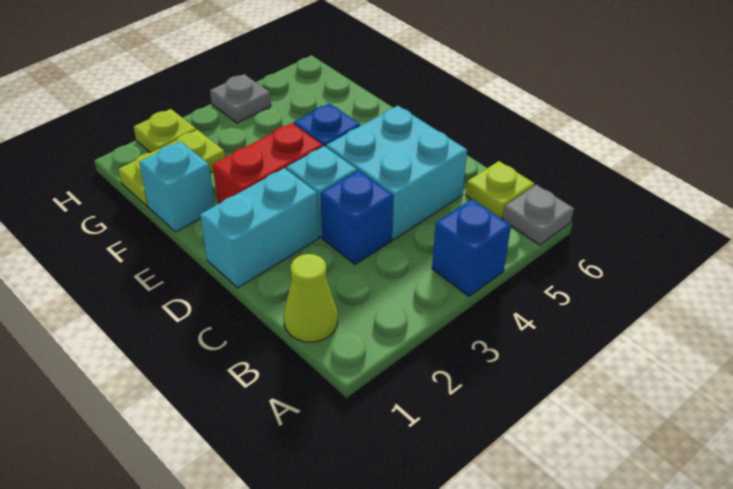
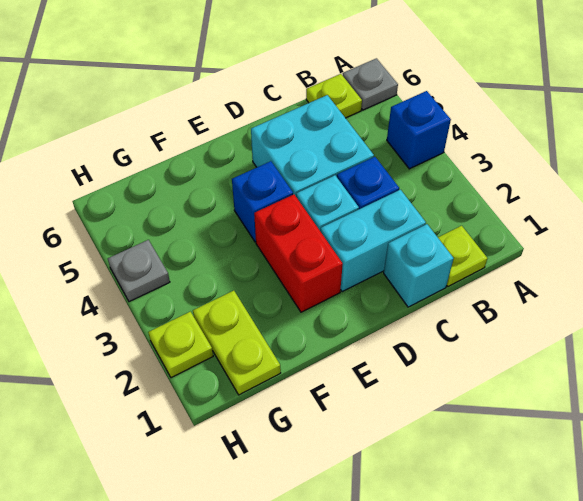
lime 1x1 cone [284,254,338,342] -> lime 1x1 plate [438,226,487,286]
cyan 1x2 brick [200,168,319,288] -> cyan 1x2 brick turned to [320,190,426,291]
cyan 1x1 brick [139,141,215,232] -> cyan 1x1 brick moved to [384,224,454,307]

